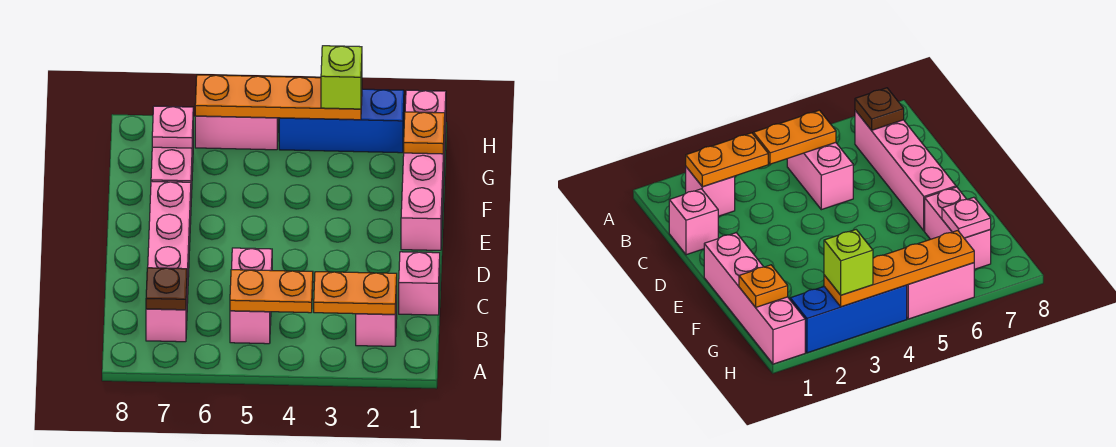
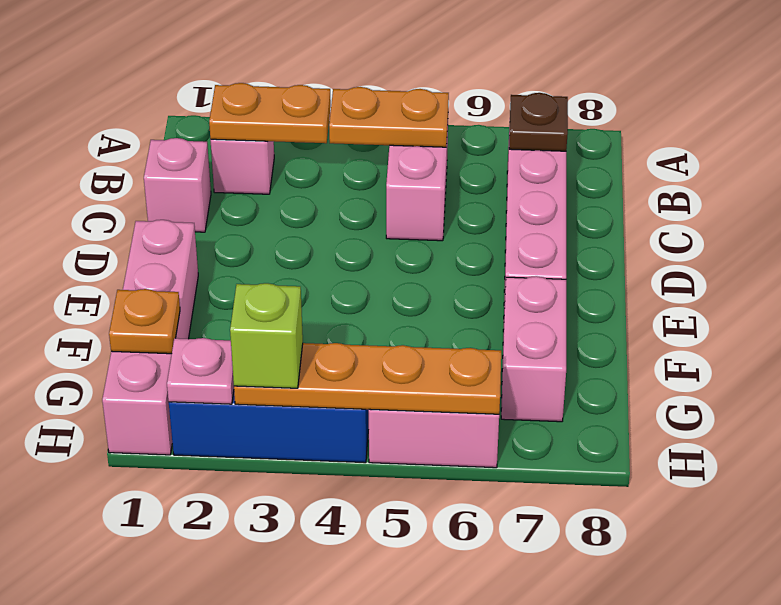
pink 1x1 plate [152,106,193,148] -> pink 1x1 plate moved to [167,338,234,404]

